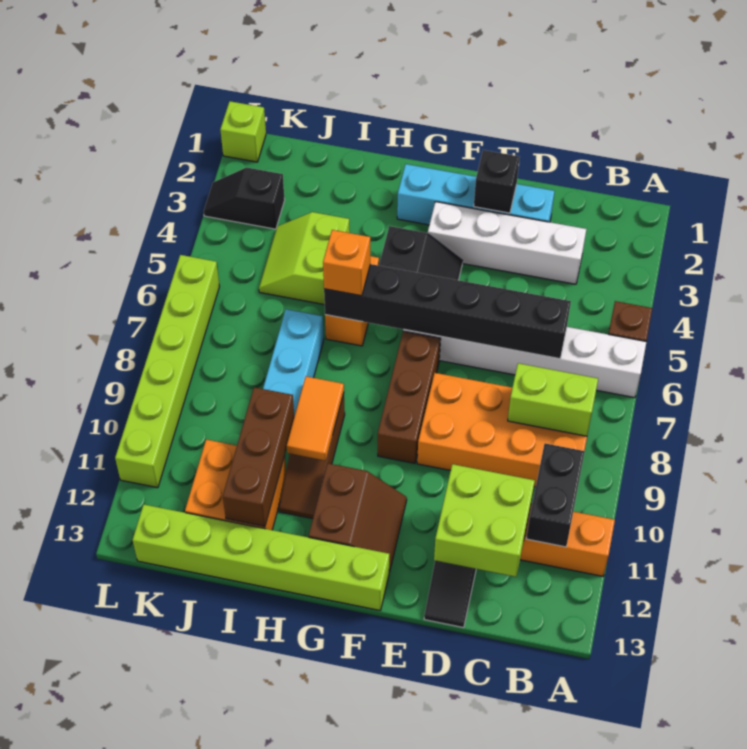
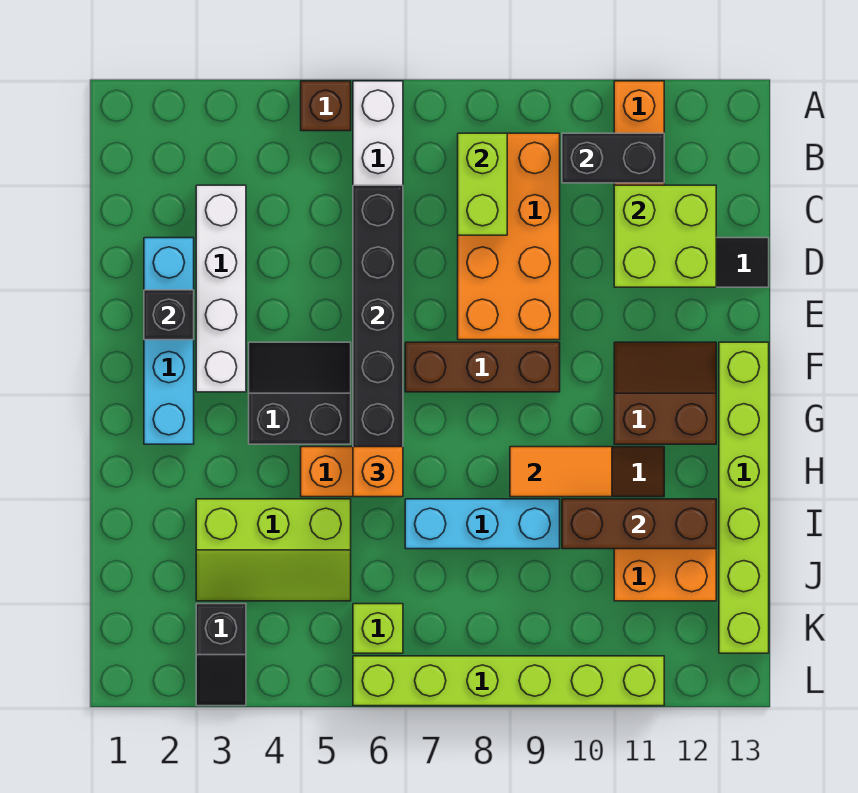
lime 2x2 slope [259,212,350,305] -> lime 2x3 slope [196,499,351,601]
lime 1x1 brick [220,101,266,162] -> lime 1x1 brick moved to [353,604,403,653]

